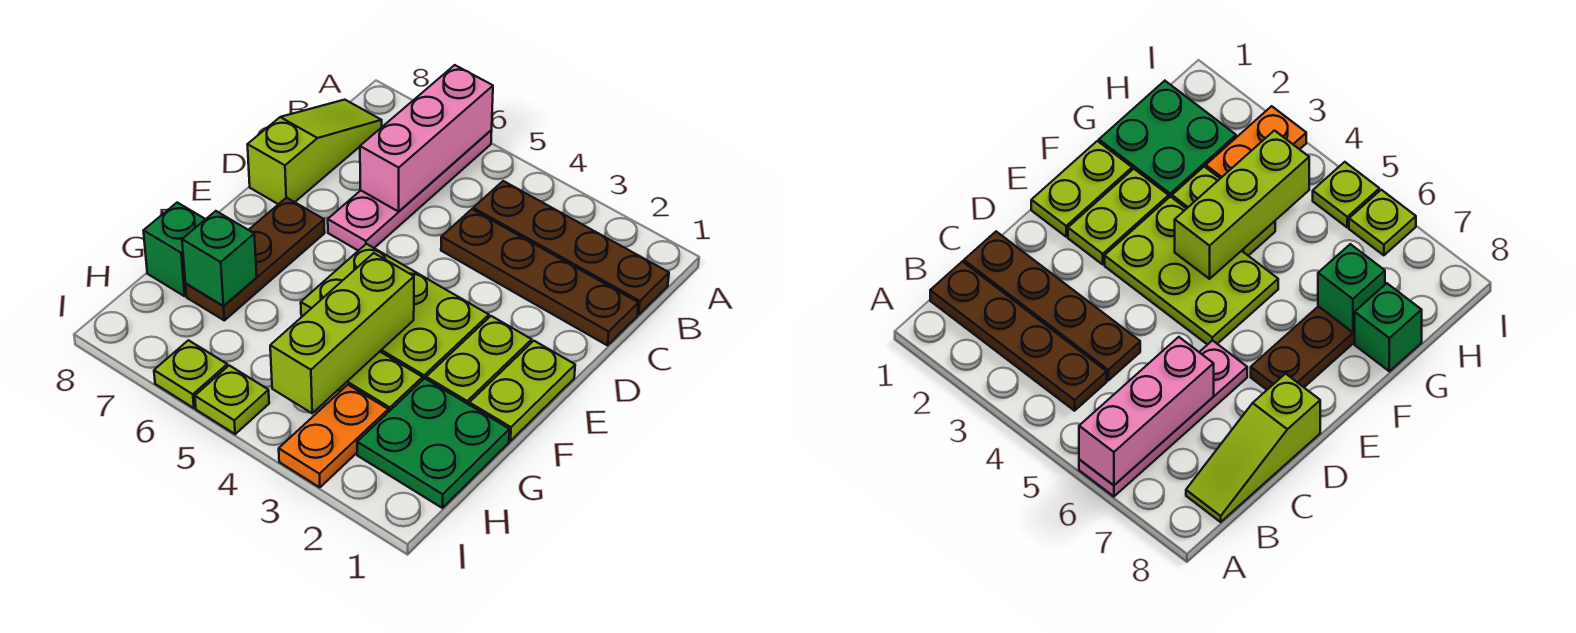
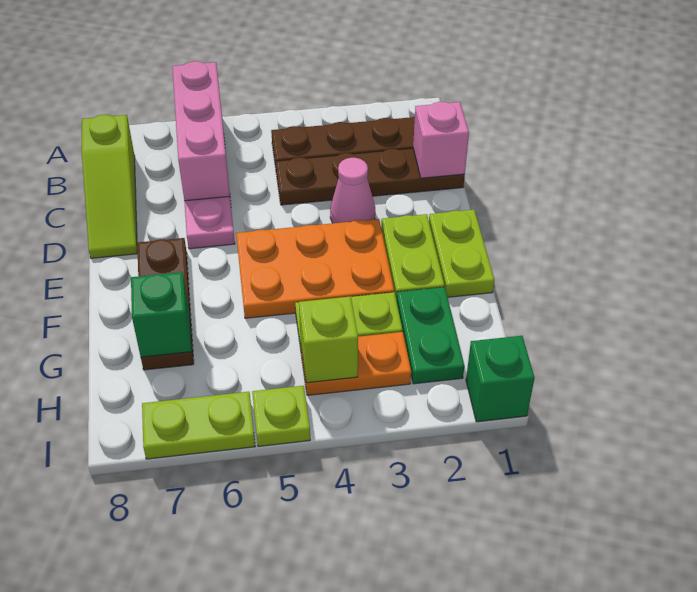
lime 1x3 slope [248,100,382,204] -> lime 1x3 slope turned to [82,115,137,258]
none -> pink 1x1 brick [413,102,469,178]
none -> pink 1x1 cone [330,158,375,223]
lime 2x3 plate [301,244,489,379] -> orange 2x3 plate [236,219,394,318]
lime 1x3 brick [270,253,414,413] -> lime 1x1 brick [299,296,358,383]
green 2x2 plate [357,378,510,508] -> green 1x2 plate [397,287,464,384]
green 1x1 brick [143,203,205,296] -> green 1x1 brick moved to [466,336,535,422]
orange 1x2 plate [279,385,388,487] -> orange 1x2 plate turned to [301,332,411,395]
lime 1x1 plate [154,340,227,408] -> lime 1x2 plate [142,392,255,459]

